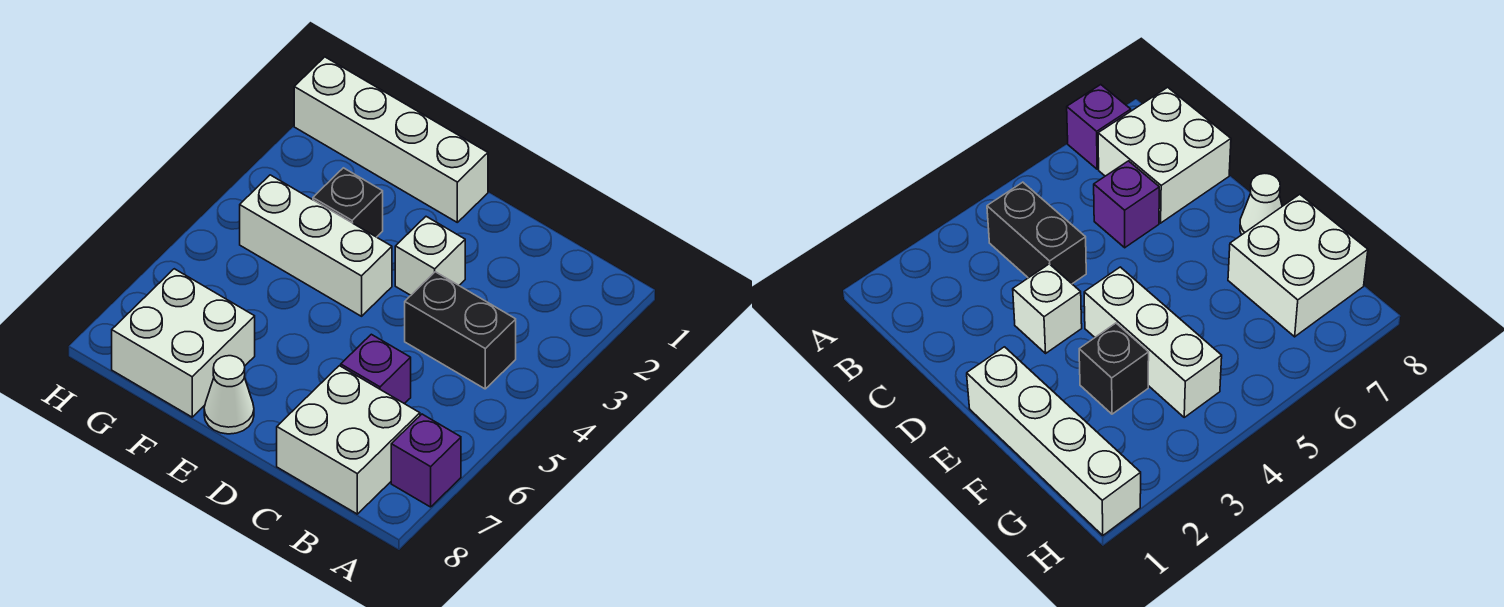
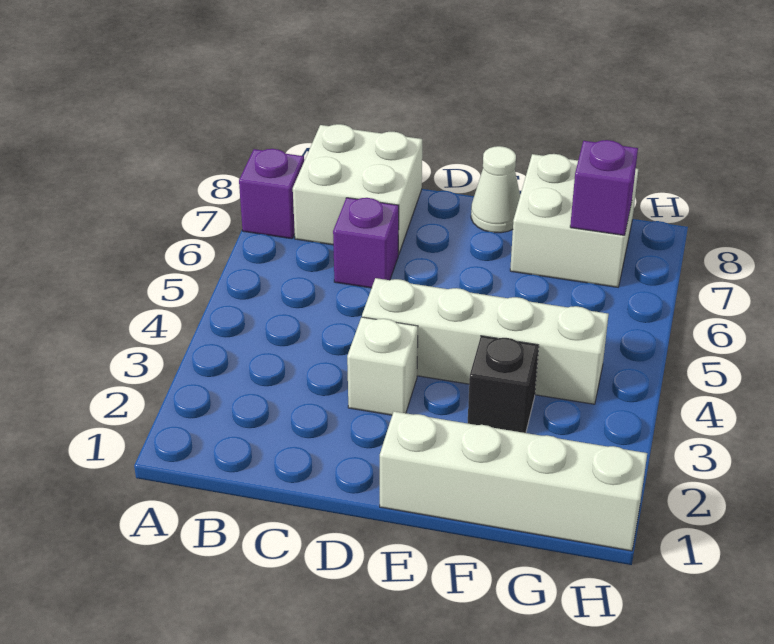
black 1x2 brick [405,272,516,389] -> none
white 1x3 brick [240,175,392,316] -> white 1x4 brick [362,278,609,404]
none -> purple 1x1 brick [570,140,638,235]

